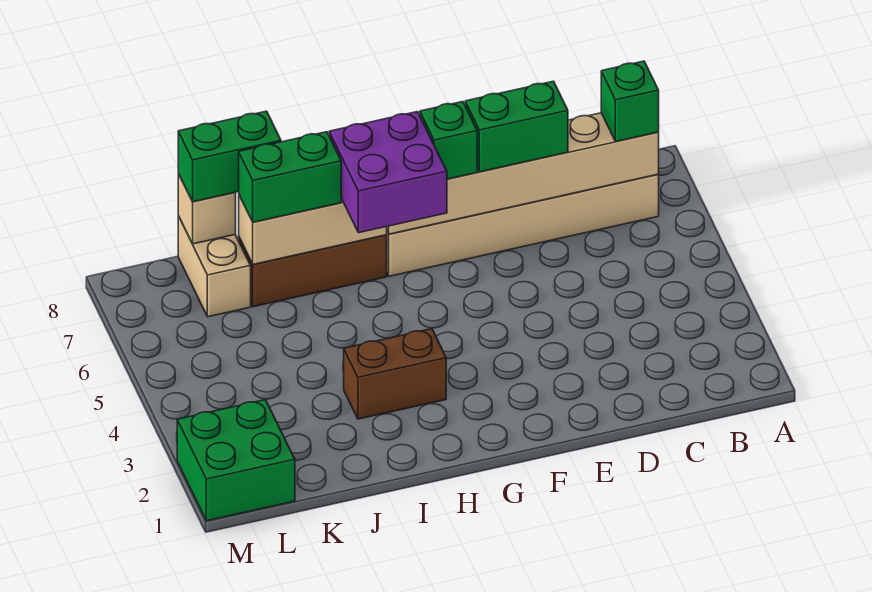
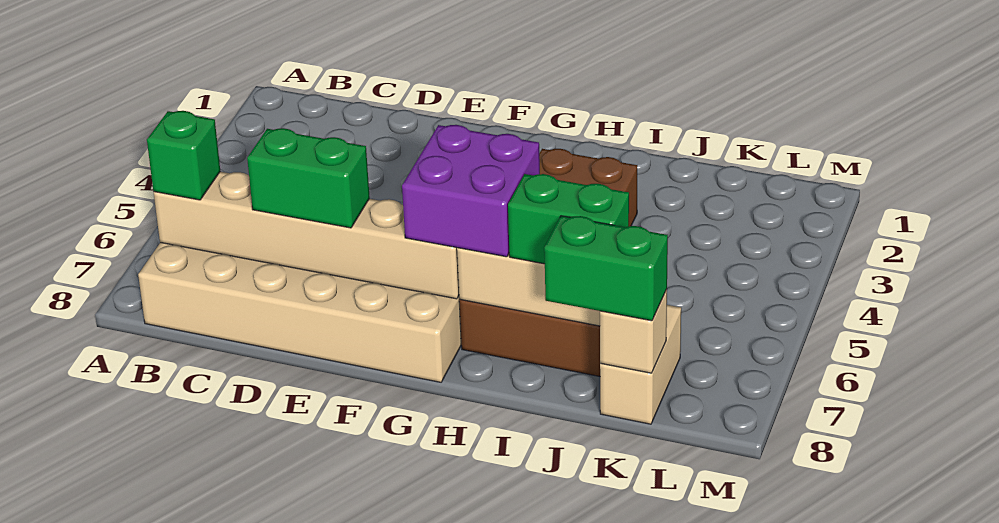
green 1x1 brick [420,102,477,179] -> none
green 2x2 brick [177,400,295,521] -> none

